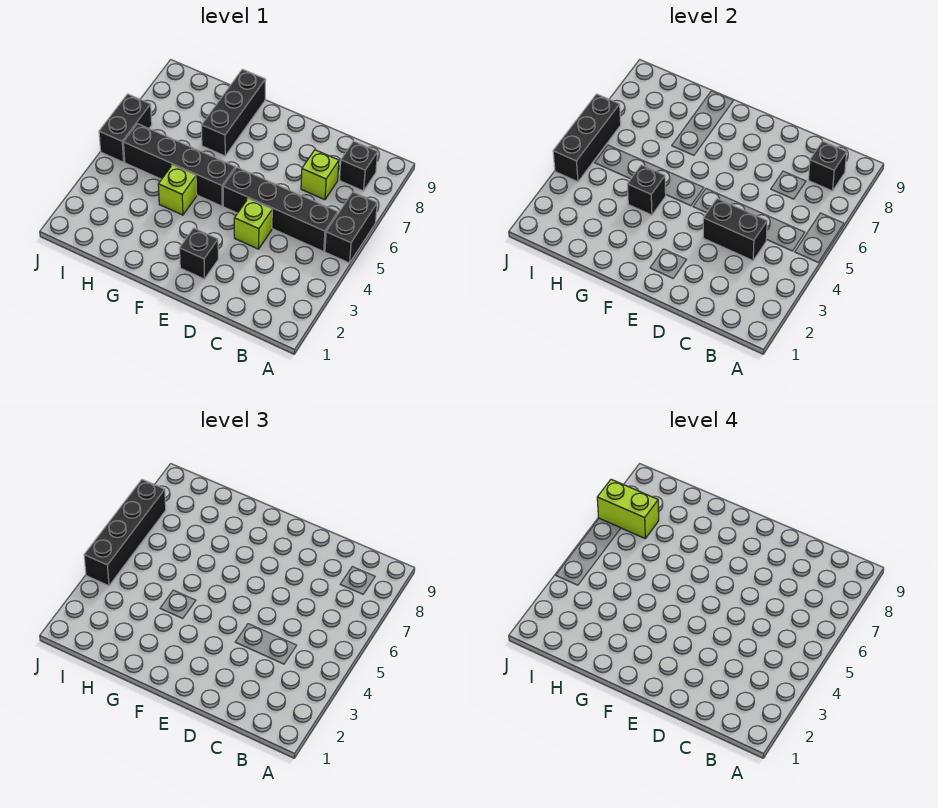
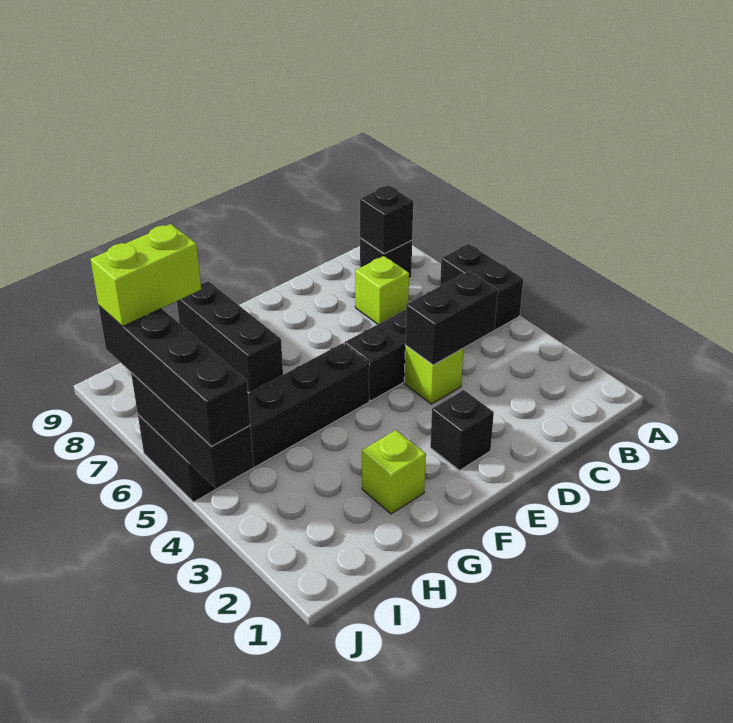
lime 1x1 brick [158,165,197,215] -> lime 1x1 brick moved to [362,430,426,514]
black 1x1 brick [627,165,666,215] -> none

